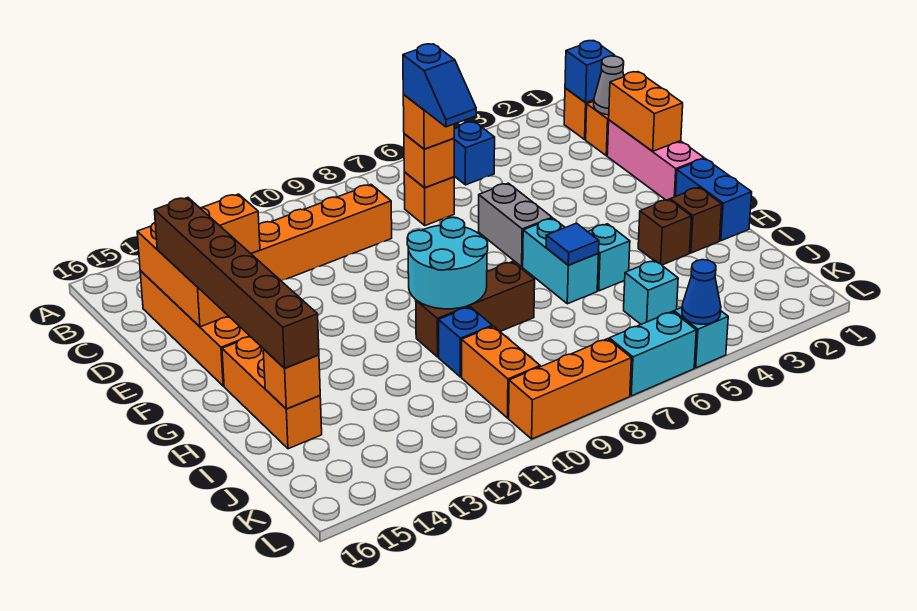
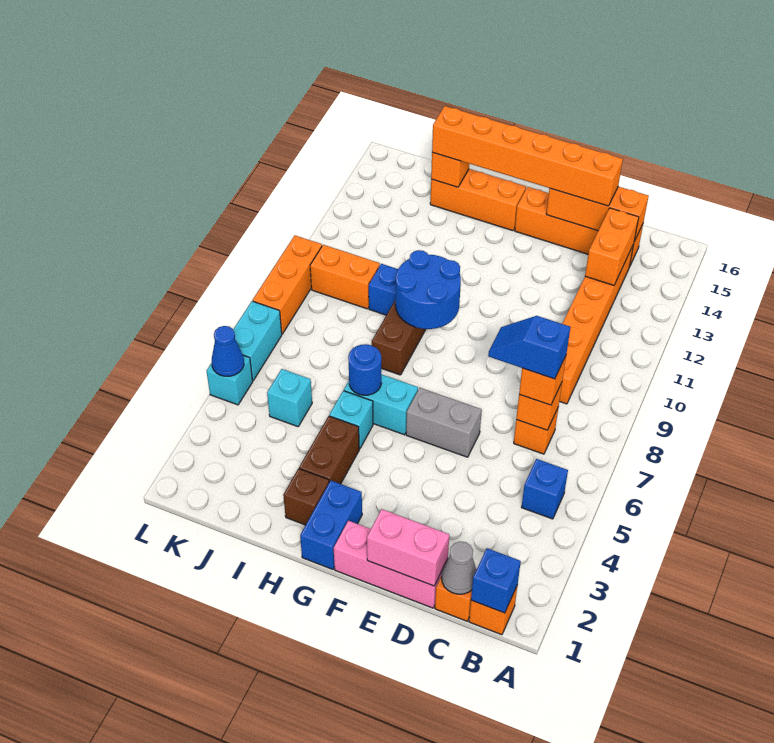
orange 1x2 brick [609,72,683,151] -> pink 1x2 brick [367,509,449,586]
brown 1x6 brick [154,198,319,368] -> orange 1x6 brick [432,106,623,206]
blue 1x2 brick [676,159,752,241] -> blue 1x2 brick turned to [300,481,362,569]
cyan 2x2 round brick [407,218,488,309] -> blue 2x2 round brick [395,250,461,329]
brown 1x1 brick [638,199,692,265] -> brown 1x2 brick [299,416,359,484]
blue 1x1 tile [546,223,599,265] -> blue 1x1 round brick [348,344,381,395]

